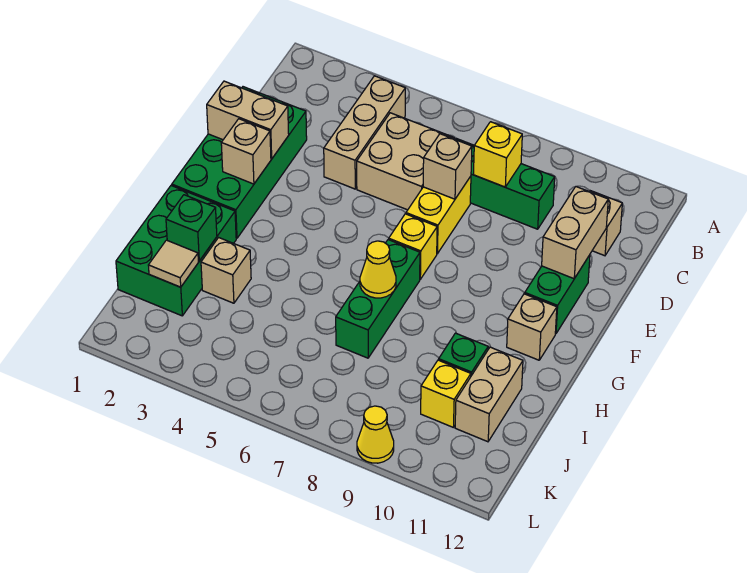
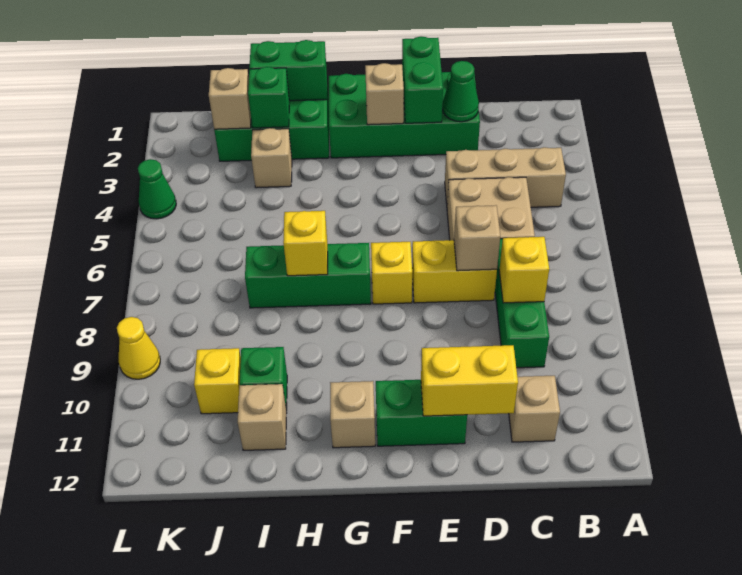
none -> green 1x1 cone [442,61,479,122]
tan 1x2 brick [542,187,608,279] -> yellow 1x2 brick [421,345,518,416]
tan 1x2 brick [207,81,289,159] -> green 1x2 brick [402,37,443,123]
none -> green 1x2 brick [249,40,327,101]
yellow 1x1 cone [360,241,396,298] -> yellow 1x1 brick [283,211,328,276]
tan 1x2 brick [455,347,523,442] -> tan 1x1 brick [238,384,287,450]
tan 1x1 tile [148,240,198,287] -> tan 1x1 brick [209,68,251,130]
none -> green 1x1 cone [138,159,176,219]

